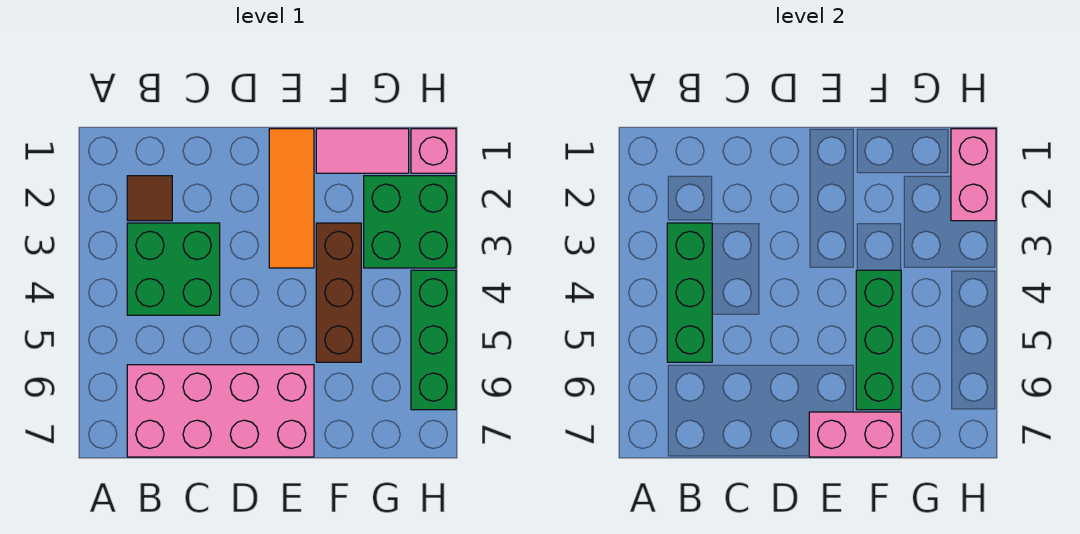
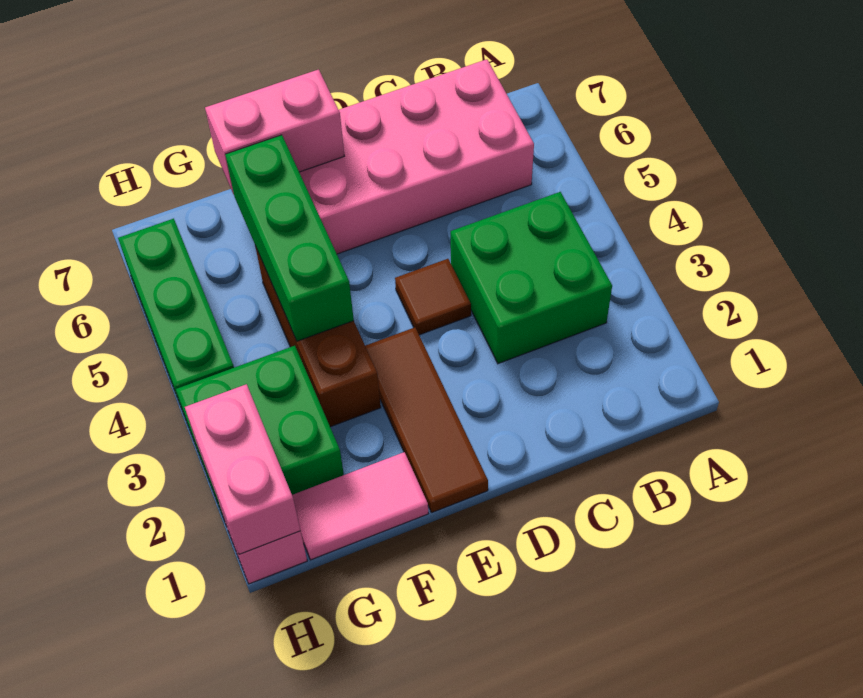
brown 1x1 tile [127,176,172,221] -> brown 1x1 tile moved to [395,259,471,335]
green 1x3 brick [667,223,712,362] -> none
orange 1x3 tile [269,129,314,268] -> brown 1x3 tile [365,327,488,513]

